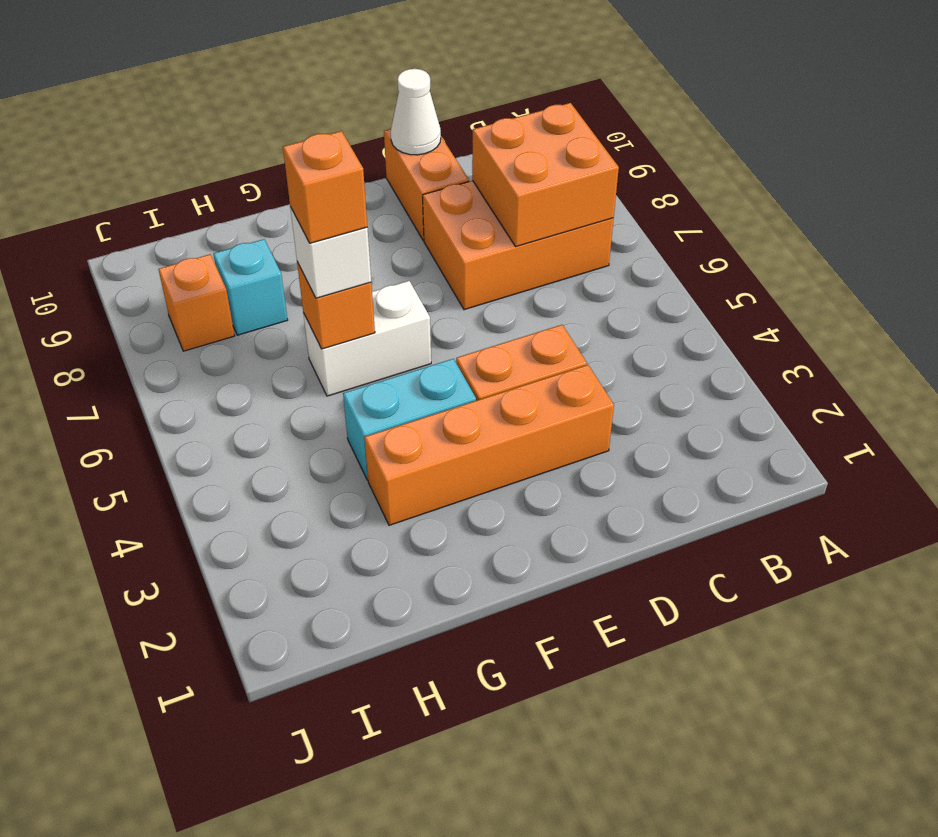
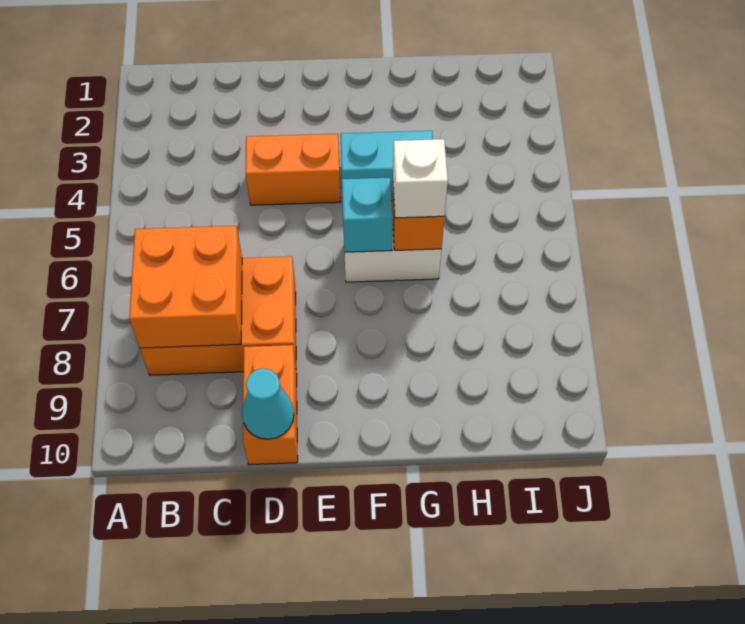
orange 1x4 brick [364,365,614,525] -> none
white 1x1 cone [391,69,441,155] -> cyan 1x1 cone [242,368,294,439]
orange 1x1 brick [283,131,367,243] -> none
cyan 1x1 brick [213,239,288,335] -> cyan 1x1 brick moved to [342,178,393,252]
orange 1x1 brick [158,254,235,351] -> none

